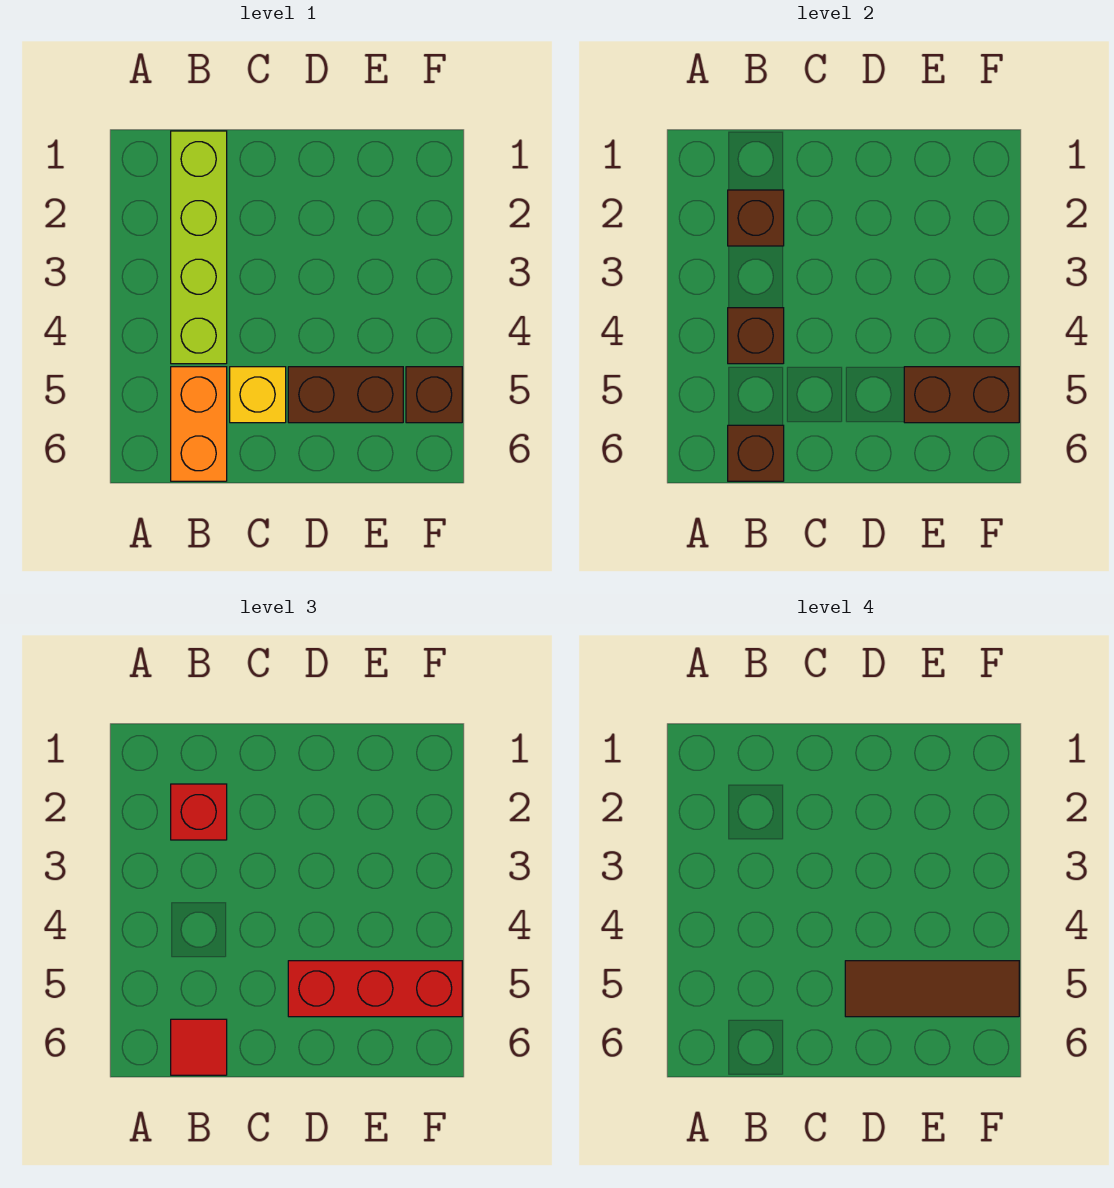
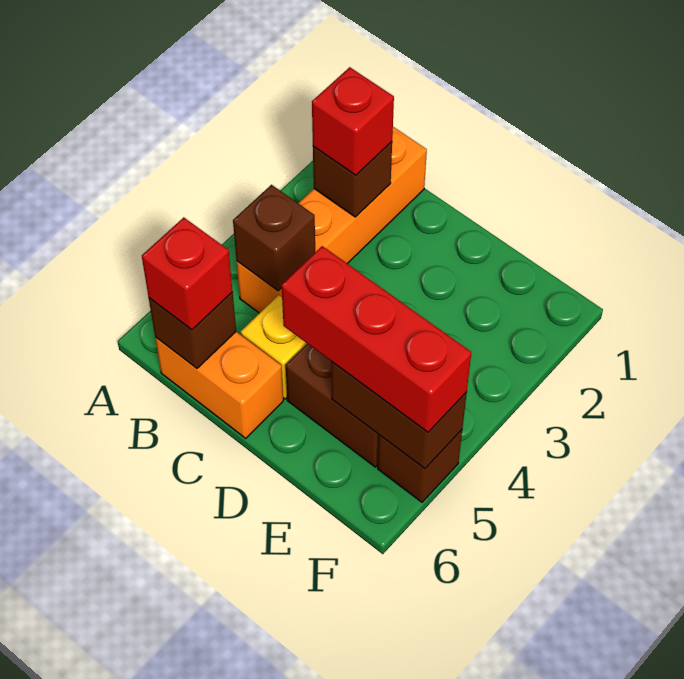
lime 1x4 brick [171,131,227,364] -> orange 1x4 brick [237,127,427,313]
orange 1x2 brick [171,367,227,481] -> orange 1x2 brick turned to [155,332,283,438]
red 1x1 tile [171,1019,227,1075] -> red 1x1 brick [142,217,233,330]
brown 1x3 tile [845,961,1019,1017] -> none

